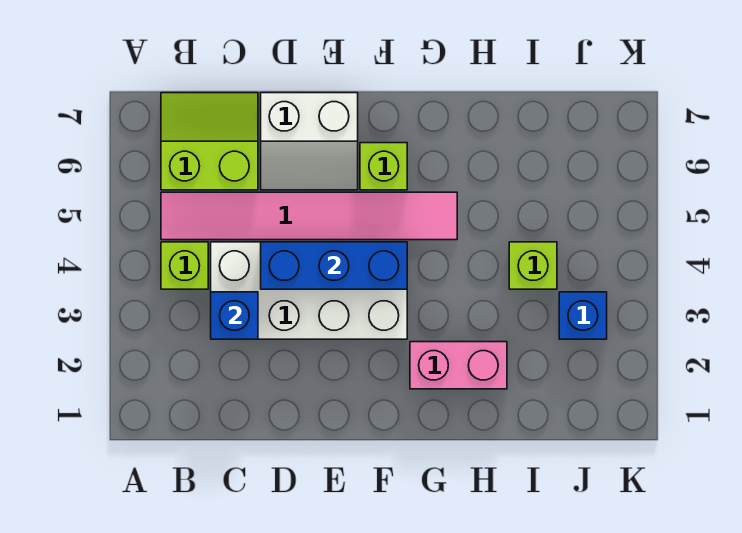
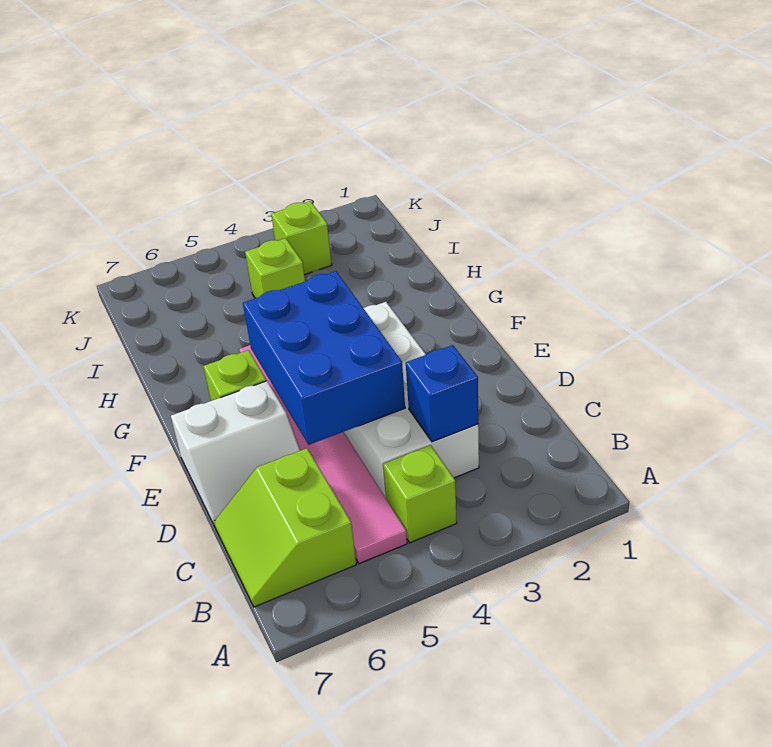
blue 1x3 brick [261,242,407,289] -> blue 2x3 brick [243,271,405,445]
white 2x2 slope [261,93,358,190] -> white 2x2 slope turned to [171,381,300,526]
pink 1x2 brick [410,342,507,389] -> none
blue 1x1 brick [559,292,607,339] -> lime 1x1 brick [271,201,332,275]

